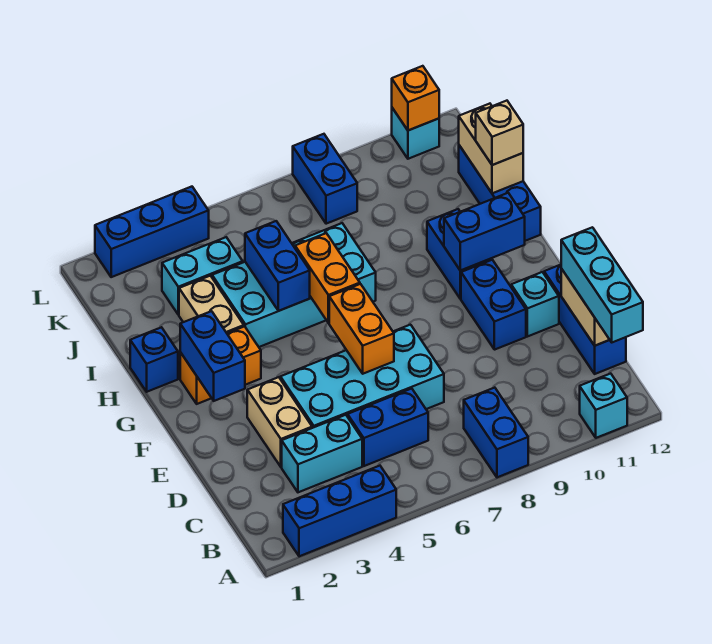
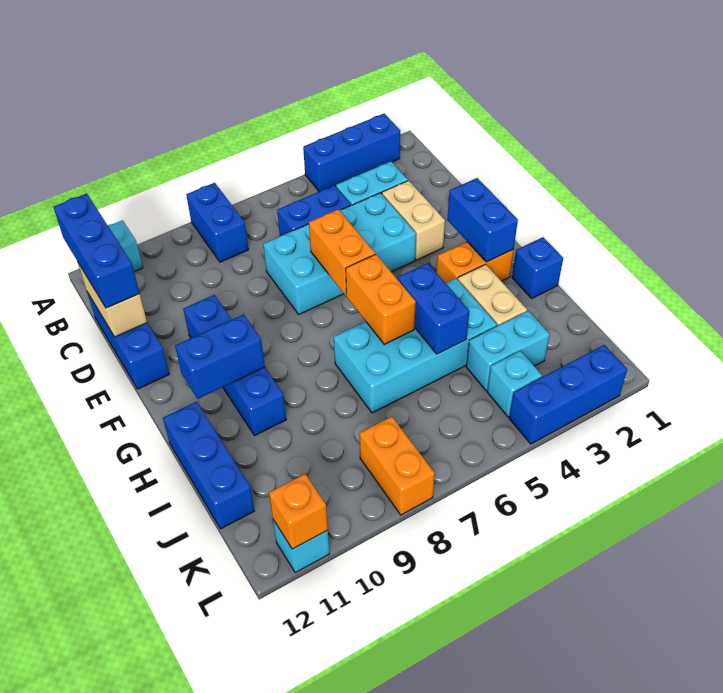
cyan 1x3 brick [561,227,643,342] -> blue 1x3 brick [54,194,140,308]
cyan 1x1 brick [511,272,559,337] -> cyan 1x1 brick moved to [487,351,542,417]
tan 1x2 brick [459,104,523,193] -> none
tan 1x1 brick [476,101,523,165] -> none
blue 1x2 brick [293,134,357,224] -> orange 1x2 brick [360,417,435,515]

